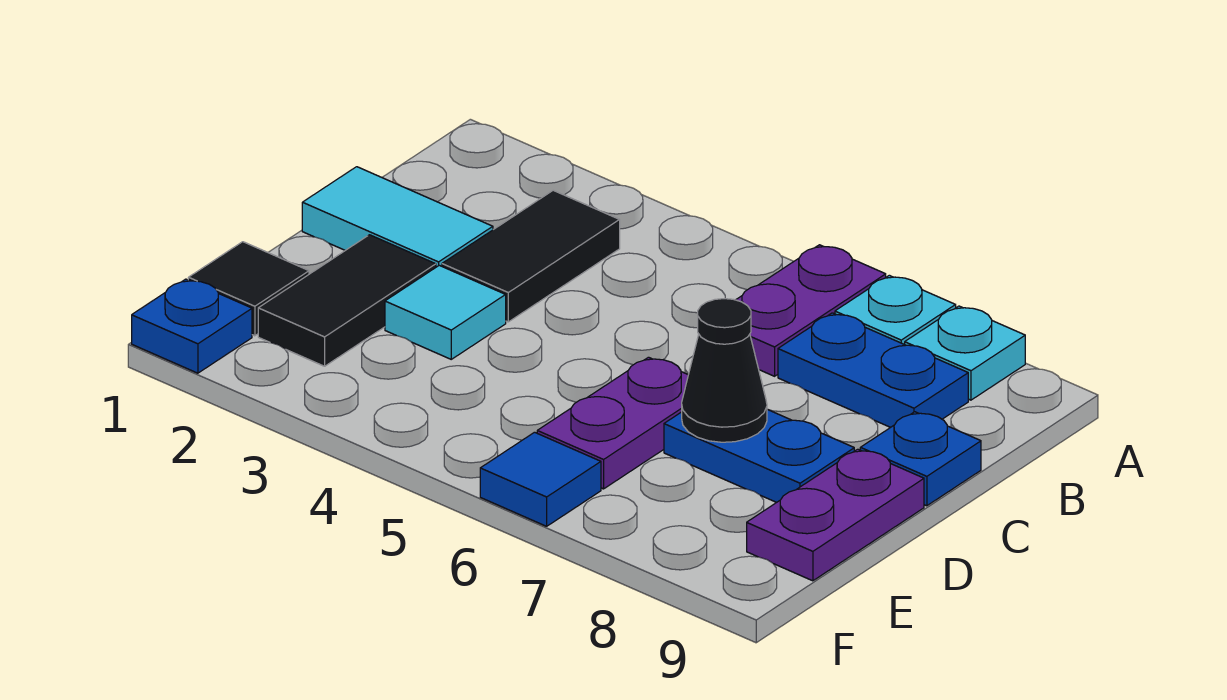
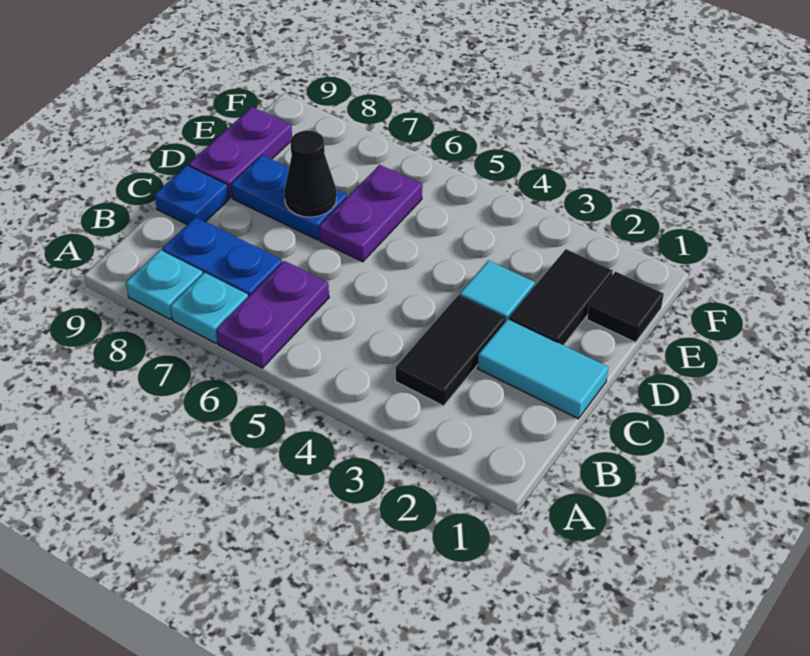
blue 1x1 plate [132,279,252,373] -> none
blue 1x1 tile [480,432,601,526] -> none

